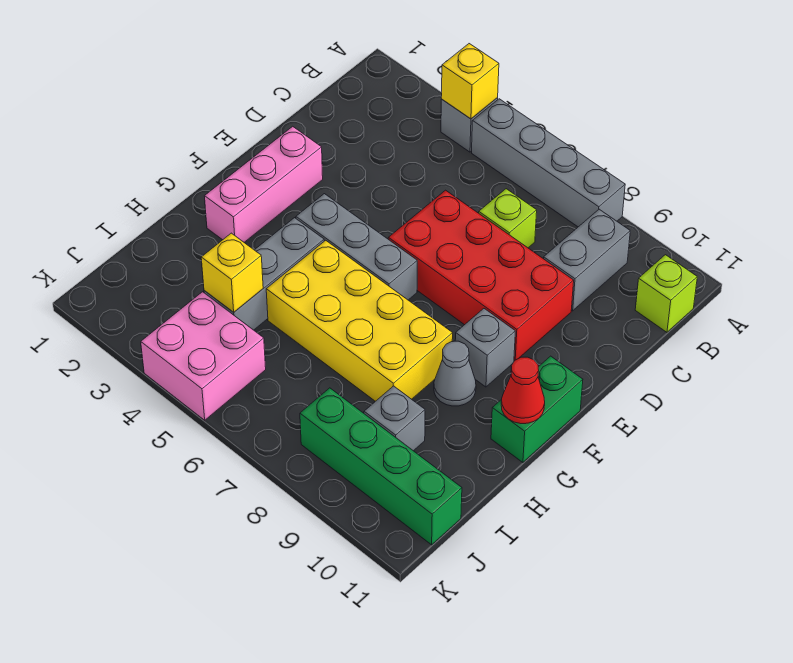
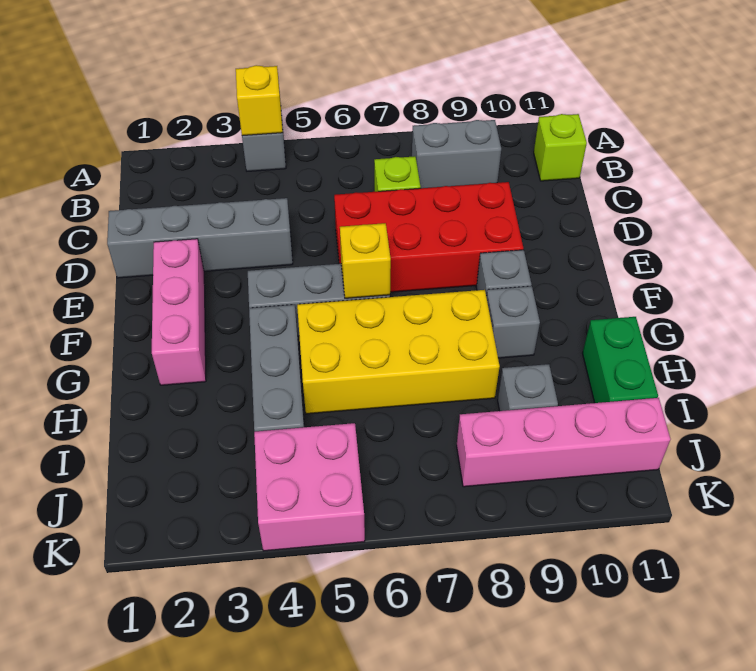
grey 1x4 brick [472,99,625,227] -> grey 1x4 brick moved to [107,198,293,278]
grey 1x2 brick [544,209,630,311] -> grey 1x2 brick turned to [412,120,501,188]
green 1x2 brick [491,356,583,462] -> green 1x2 brick moved to [583,317,658,403]
grey 1x1 cone [434,341,476,406] -> grey 1x1 brick [486,286,540,358]
red 1x1 cone [501,357,545,424] -> none
yellow 1x1 brick [201,233,263,312] -> yellow 1x1 brick moved to [340,223,391,298]
green 1x4 brick [300,388,462,545] -> pink 1x4 brick [457,398,670,487]

